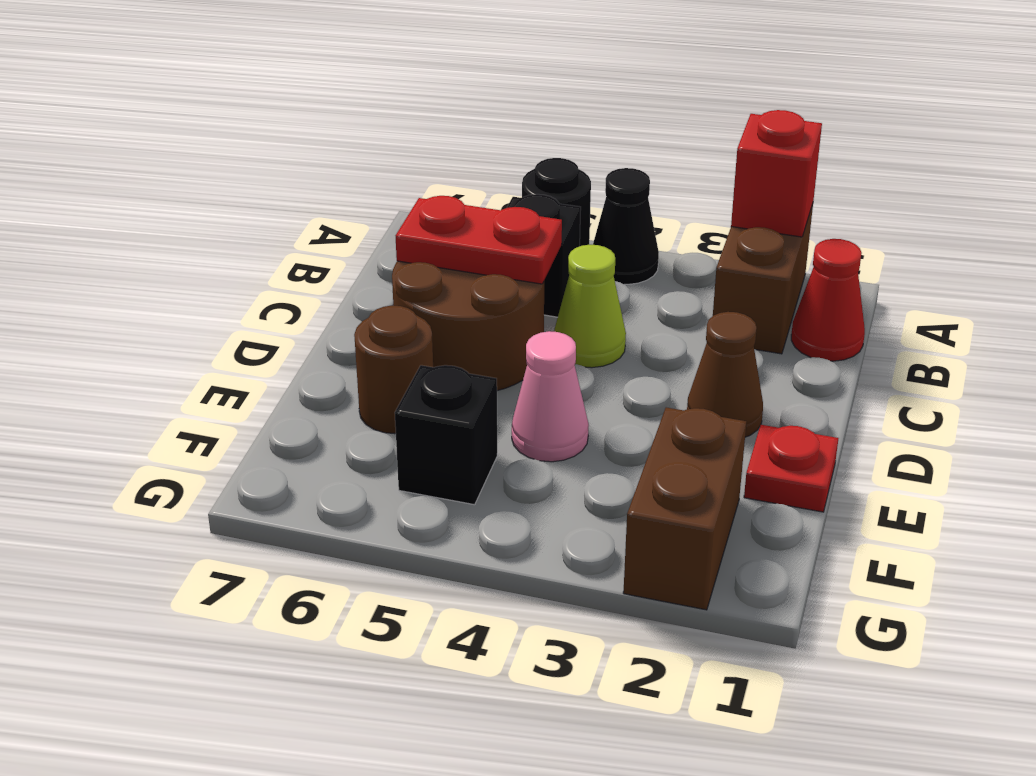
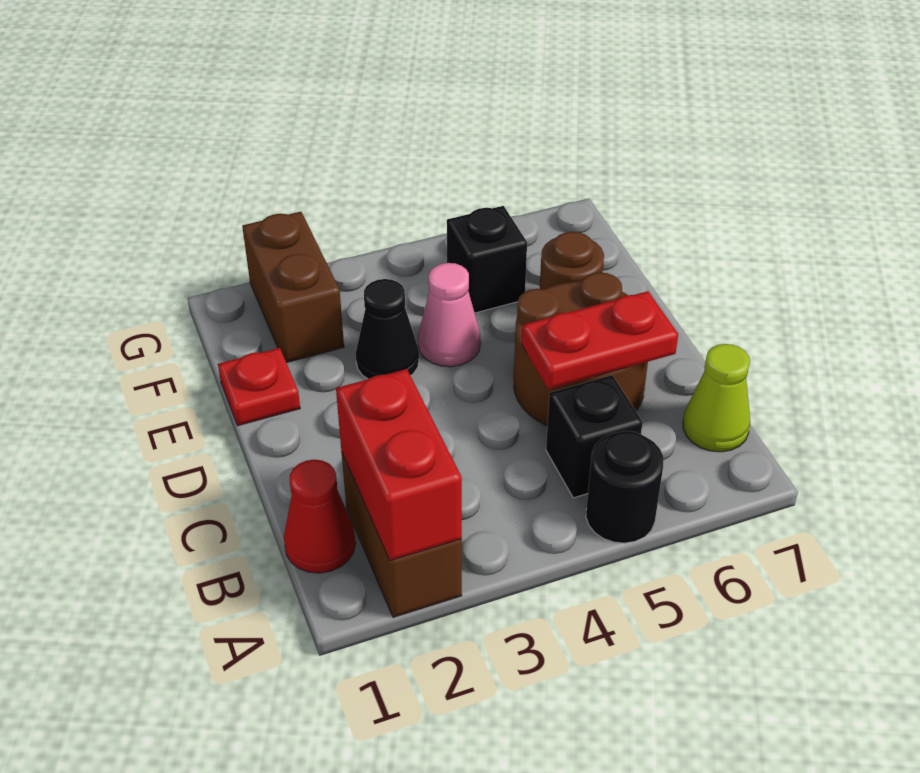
red 1x1 brick [731,110,822,237] -> red 1x2 brick [336,369,462,561]
black 1x1 cone [593,168,659,284] -> black 1x1 cone moved to [356,279,419,379]
lime 1x1 cone [554,245,626,368] -> lime 1x1 cone moved to [683,344,750,452]
brown 1x1 cone [687,312,763,437] -> none

